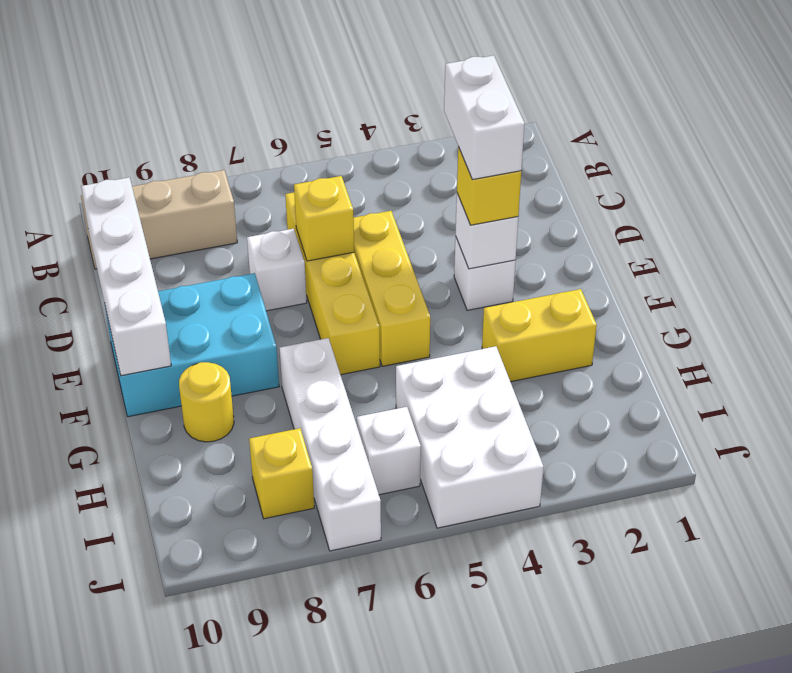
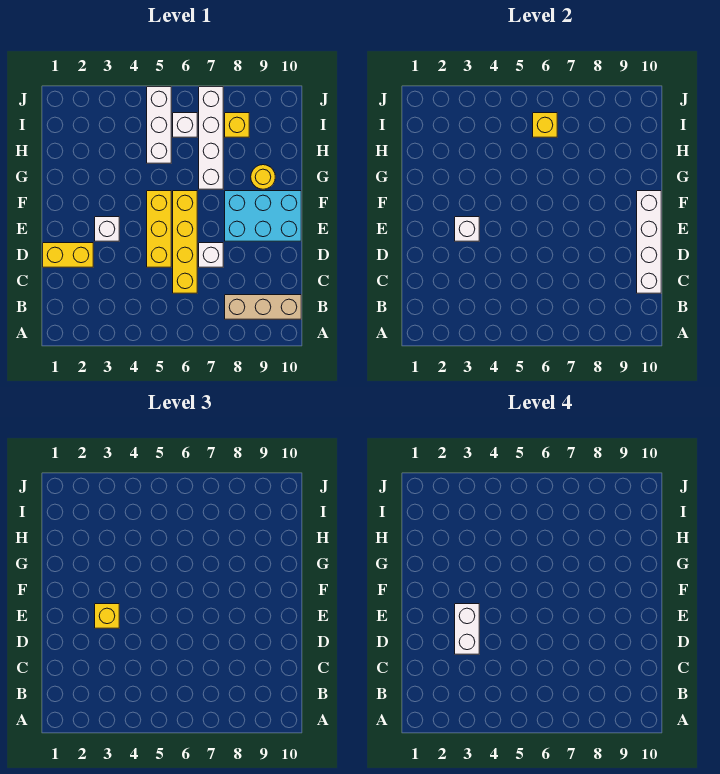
yellow 1x1 brick [294,176,354,261] -> yellow 1x1 brick moved to [533,113,557,137]
yellow 1x2 brick [482,289,597,382] -> yellow 1x2 brick moved to [43,243,93,267]
white 2x3 brick [396,346,544,528] -> white 1x3 brick [147,87,171,163]

